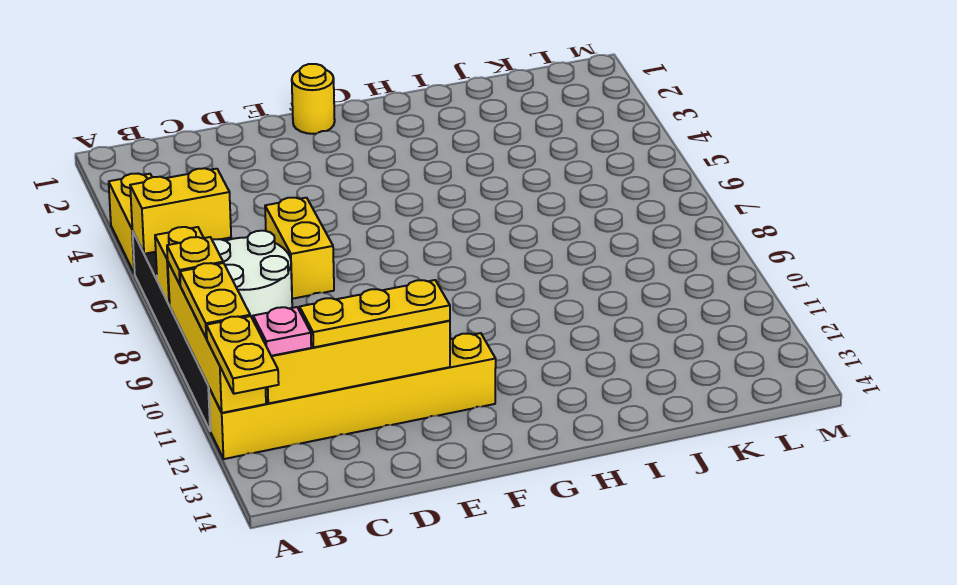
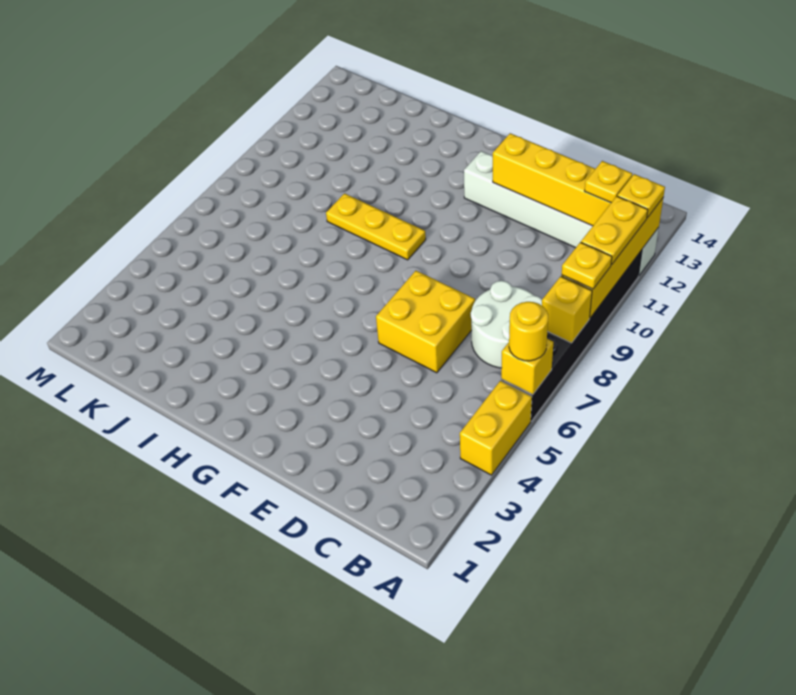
yellow 1x2 brick [130,168,231,254] -> yellow 1x1 brick [501,339,553,395]
yellow 1x6 brick [209,333,496,459] -> white 1x6 brick [464,151,659,276]
yellow 1x2 plate [206,316,279,394] -> yellow 1x1 plate [617,174,665,218]
pink 1x1 plate [253,307,311,356] -> yellow 1x1 plate [585,161,632,203]
yellow 1x3 plate [300,280,450,347] -> yellow 1x3 plate moved to [326,194,426,260]
yellow 1x2 brick [265,198,334,299] -> yellow 2x2 brick [376,271,475,373]
yellow 1x1 round brick [292,64,335,134] -> yellow 1x1 round brick moved to [509,302,548,361]

